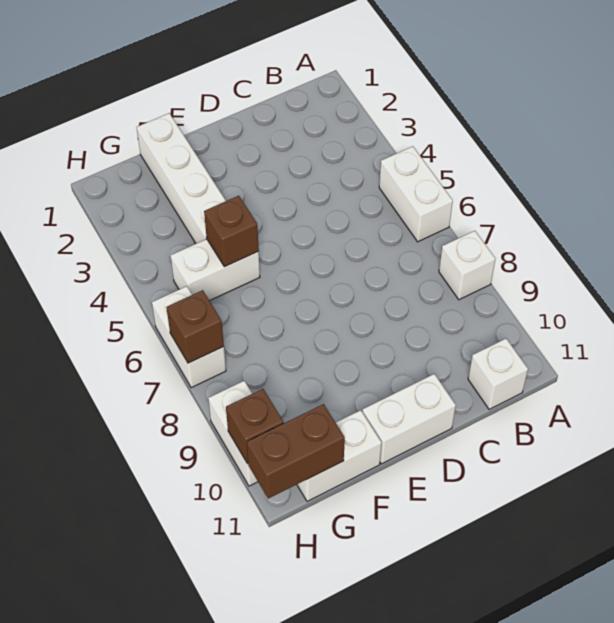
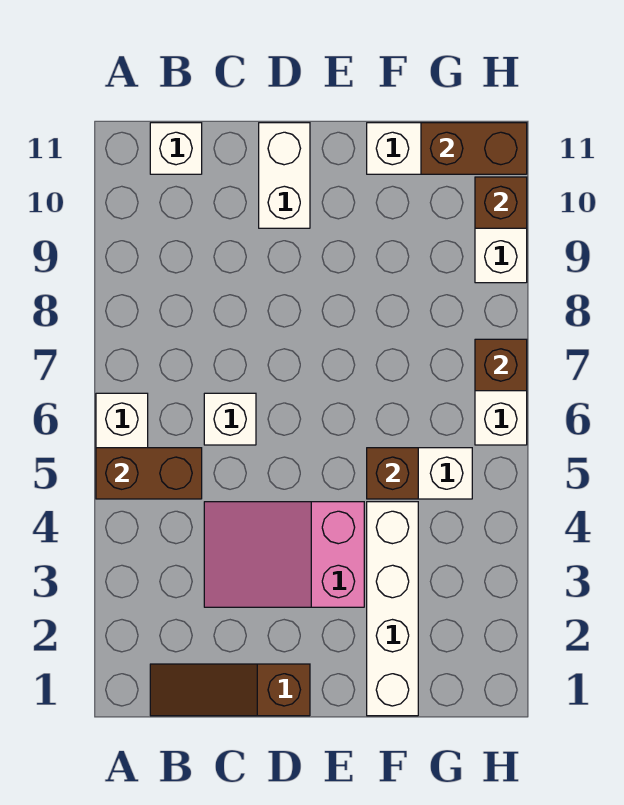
none -> brown 1x2 brick [96,448,202,499]
white 1x1 brick [439,231,495,300] -> white 1x1 brick moved to [204,393,256,445]
none -> brown 1x3 slope [150,664,310,716]
none -> pink 2x3 slope [204,502,364,607]
white 1x2 brick [362,374,456,464] -> white 1x2 brick turned to [259,123,310,228]

